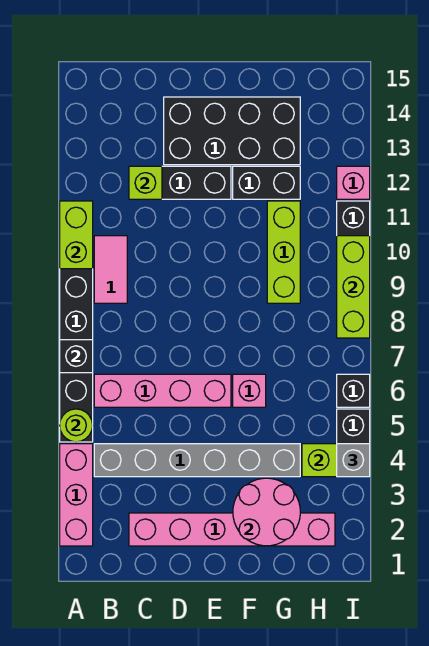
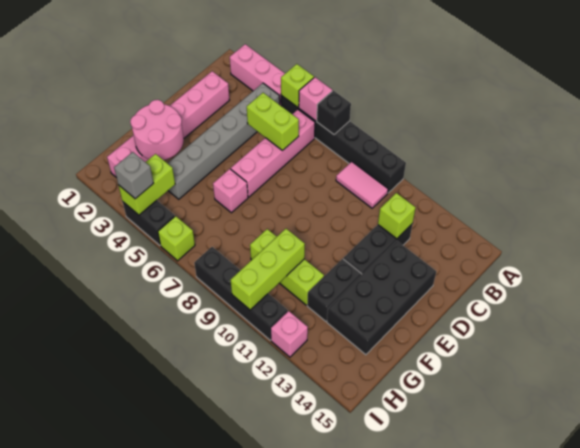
lime 1x1 round brick [60,409,93,442] -> lime 1x1 brick [281,64,314,107]
none -> pink 1x1 brick [299,77,332,121]
lime 1x2 brick [60,201,93,269] -> lime 1x2 brick moved to [247,93,299,151]
black 1x1 brick [337,374,370,407] -> lime 1x1 brick [158,216,195,261]
lime 1x3 brick [337,236,370,338] -> lime 1x3 brick turned to [231,229,305,310]

